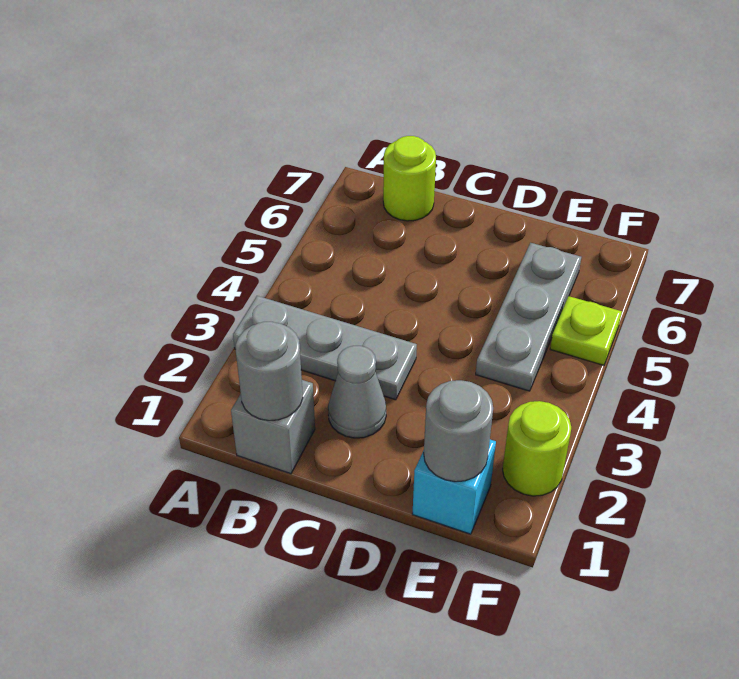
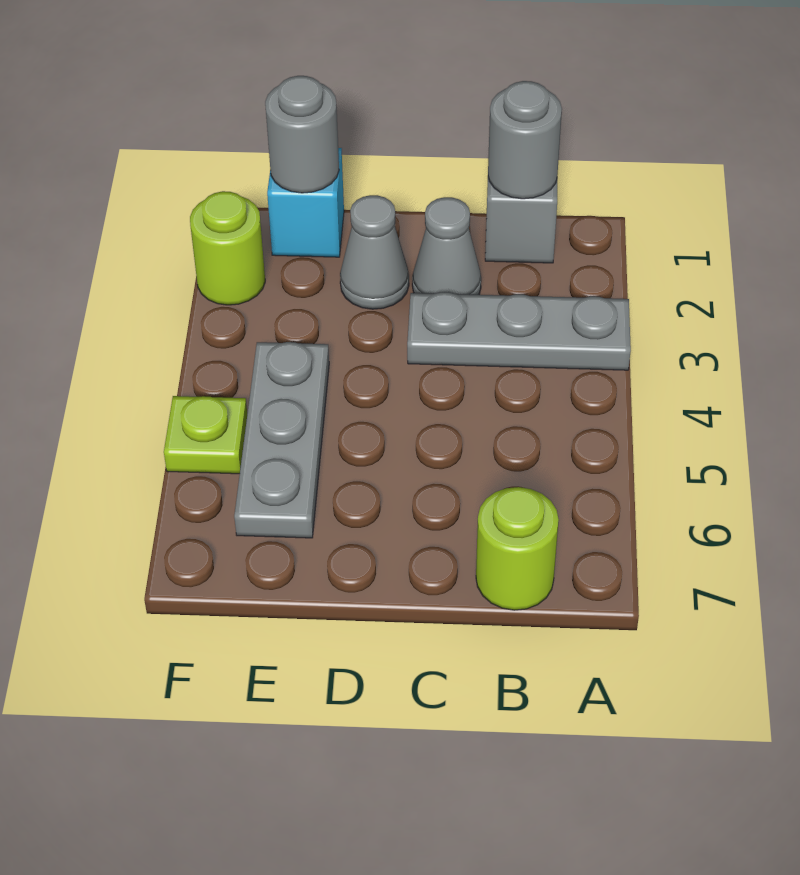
none -> grey 1x1 cone [340,195,409,309]

